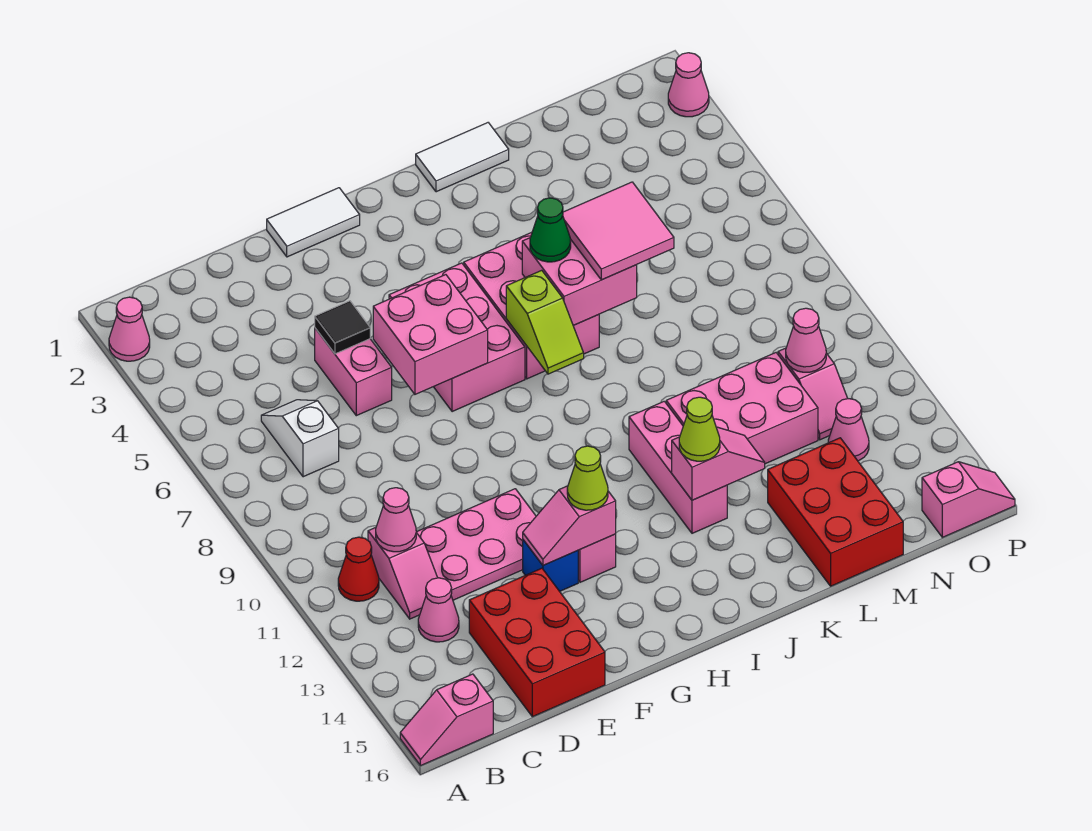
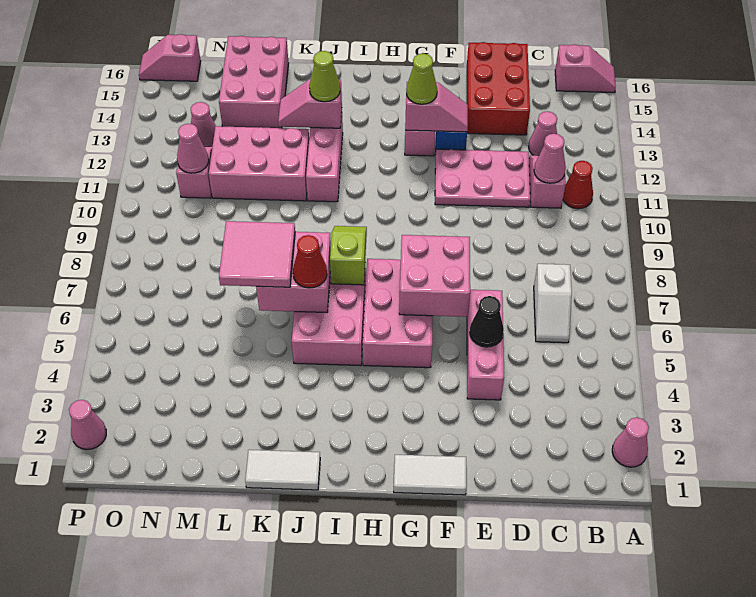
pink 1x2 brick [315,328,392,416] -> pink 1x3 brick [467,290,504,400]
black 1x1 tile [315,301,370,354] -> black 1x1 cone [470,296,504,347]
green 1x1 cone [530,198,571,262] -> red 1x1 cone [293,235,327,288]
red 2x3 brick [768,438,903,586] -> pink 2x3 brick [219,36,289,128]

